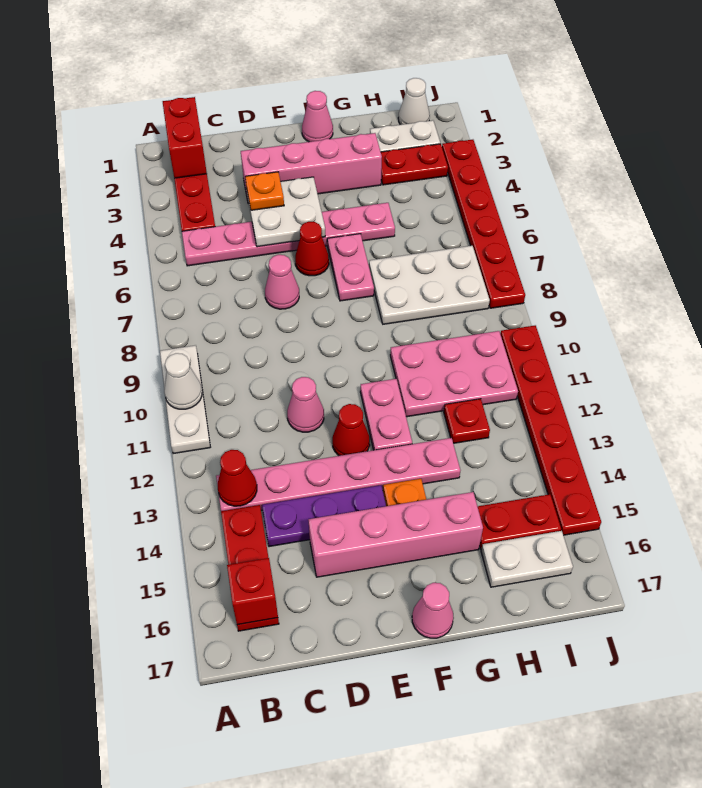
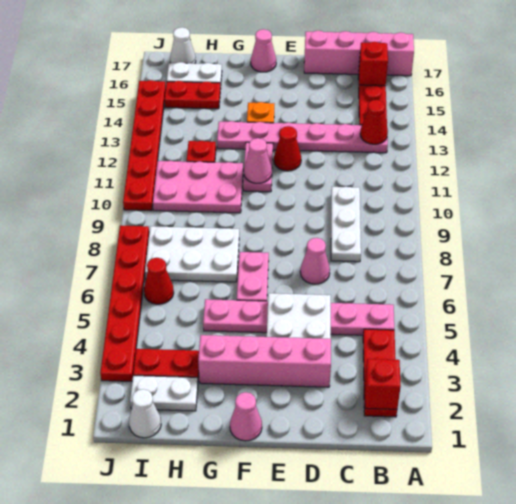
white 1x3 plate [160,345,210,454] -> white 1x3 plate moved to [331,187,361,262]
white 1x1 cone [164,353,202,409] -> white 1x1 cone moved to [170,27,196,64]
red 1x2 brick [163,97,207,178] -> red 1x1 brick [365,359,401,409]
purple 1x3 plate [262,485,386,547] -> none
orange 1x1 plate [245,172,284,210] -> none
pink 1x1 cone [287,377,324,432] -> pink 1x1 cone moved to [244,138,272,183]
pink 1x4 brick [308,492,483,577] -> pink 1x4 brick moved to [304,31,414,76]
red 1x1 cone [295,222,329,276] -> red 1x1 cone moved to [144,258,174,304]

